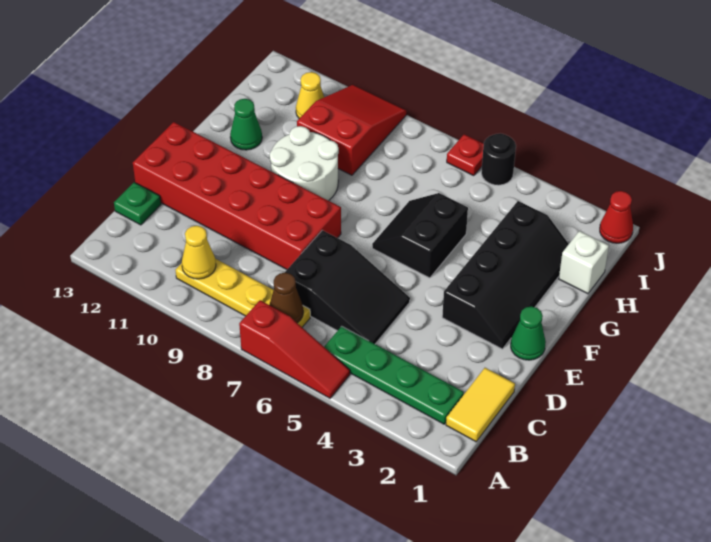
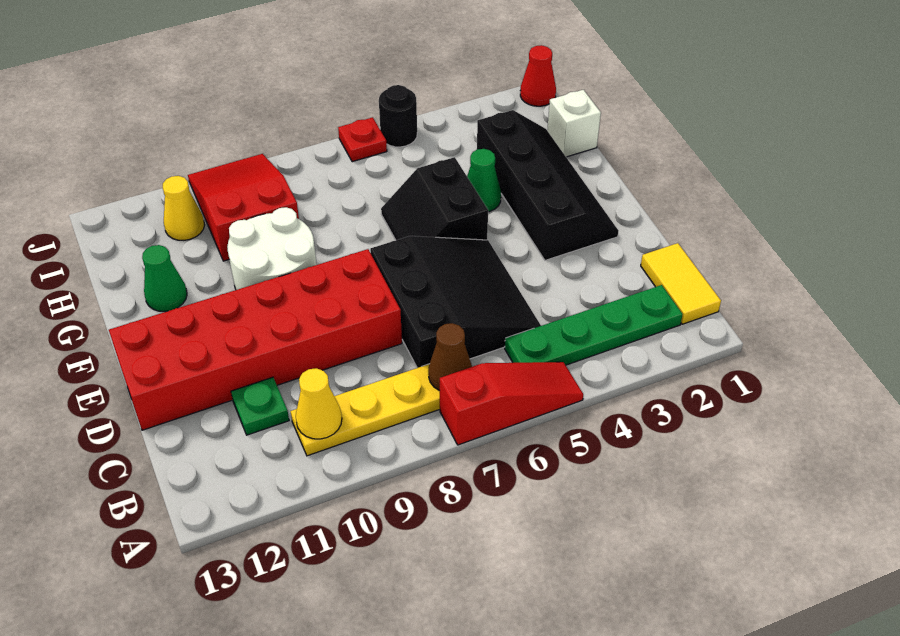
black 2x3 slope [285,230,410,344] -> black 3x3 slope [370,236,541,368]
green 1x1 plate [114,182,161,225] -> green 1x1 plate moved to [231,377,289,435]
green 1x1 cone [511,306,546,360] -> green 1x1 cone moved to [467,149,501,212]

